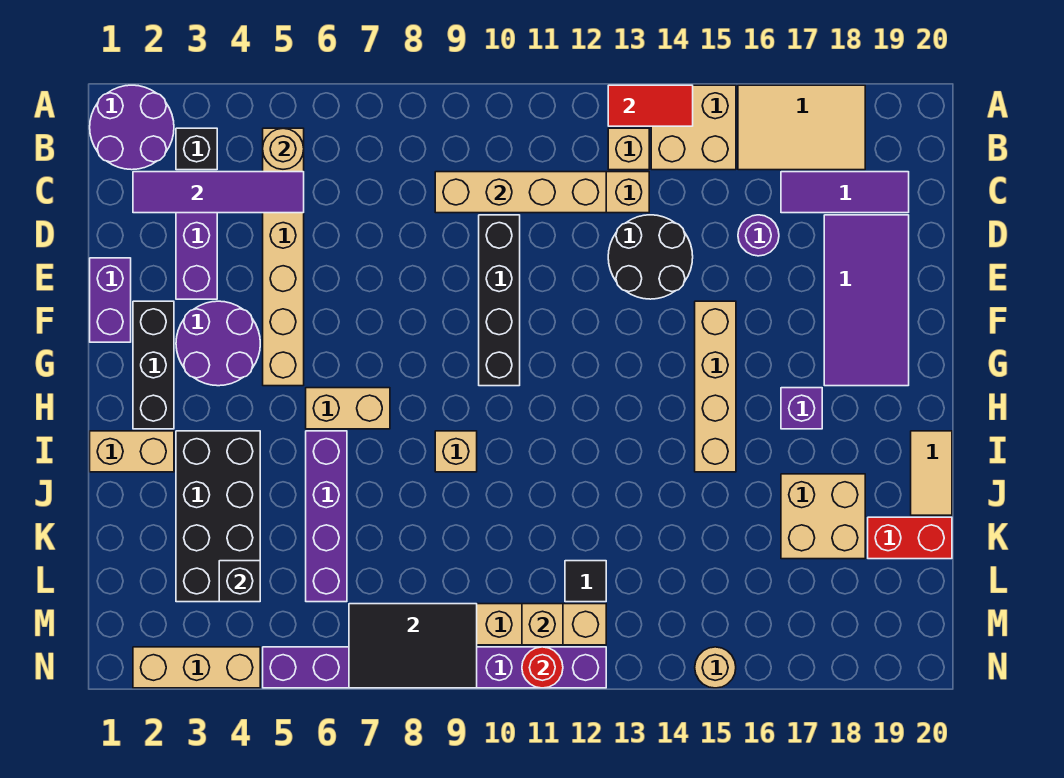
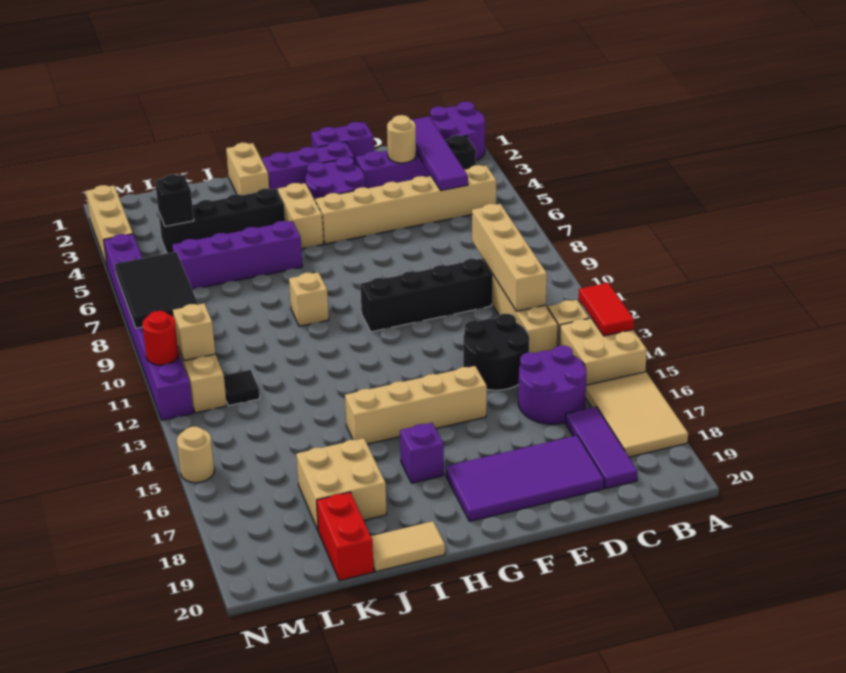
tan 1x1 round brick [263,128,304,169] -> tan 1x1 round brick moved to [387,115,416,163]
purple 1x1 round brick [738,215,779,256] -> purple 2x2 round brick [518,346,586,424]
black 1x3 brick [133,301,174,429] -> purple 1x3 brick [262,142,354,191]
tan 1x2 brick [306,388,390,429] -> tan 1x2 brick moved to [278,183,324,249]
black 2x4 brick [176,431,260,602] -> black 1x4 brick [159,188,285,253]

